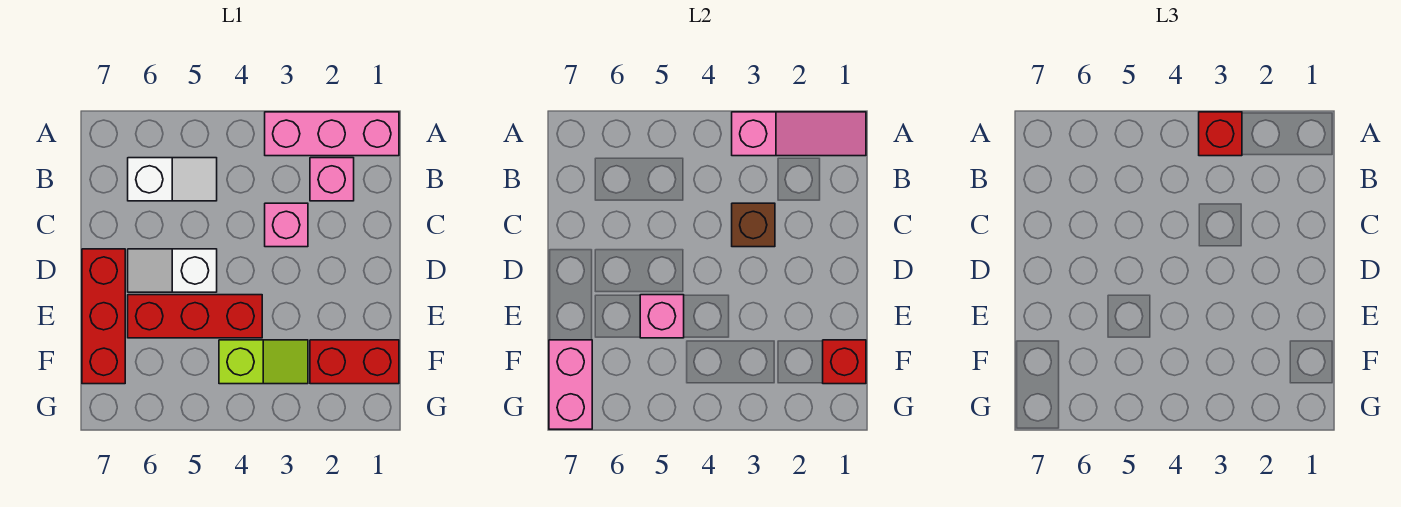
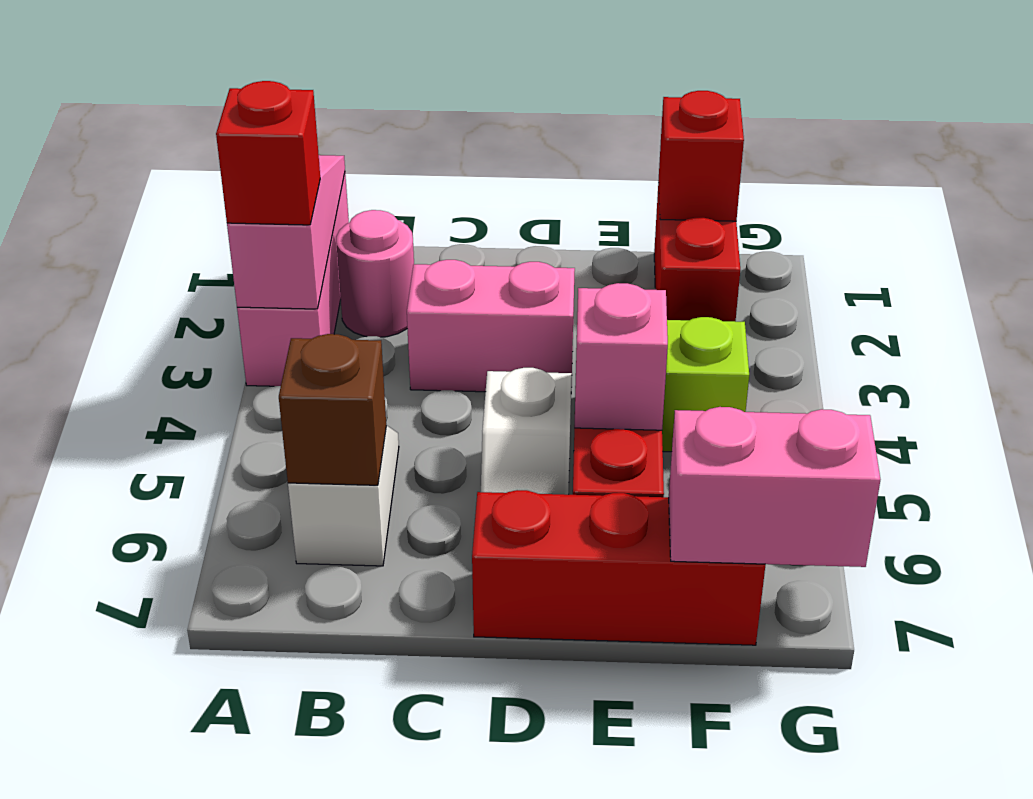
pink 1x1 brick [310,158,354,201] -> pink 1x1 round brick [336,210,414,337]
pink 1x1 brick [265,203,308,247] -> pink 1x2 brick [407,260,575,392]
brown 1x1 brick [732,203,775,247] -> brown 1x1 brick moved to [279,334,387,485]

